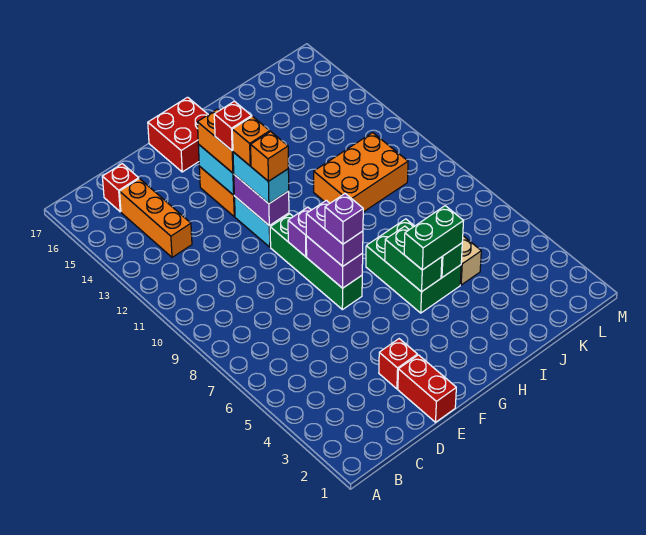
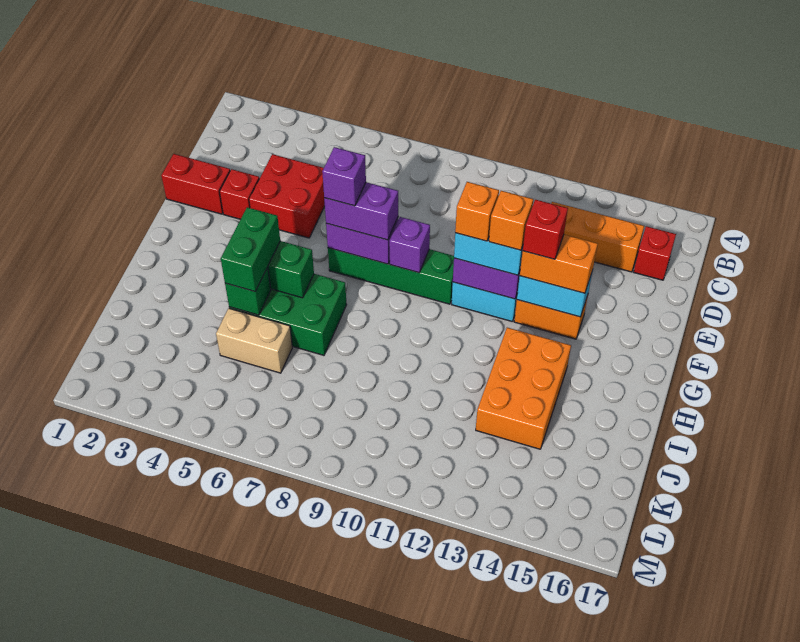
red 2x2 brick [148,97,208,172] -> red 2x2 brick moved to [249,154,325,238]
orange 2x3 brick [314,133,408,212] -> orange 2x3 brick moved to [476,328,571,449]

